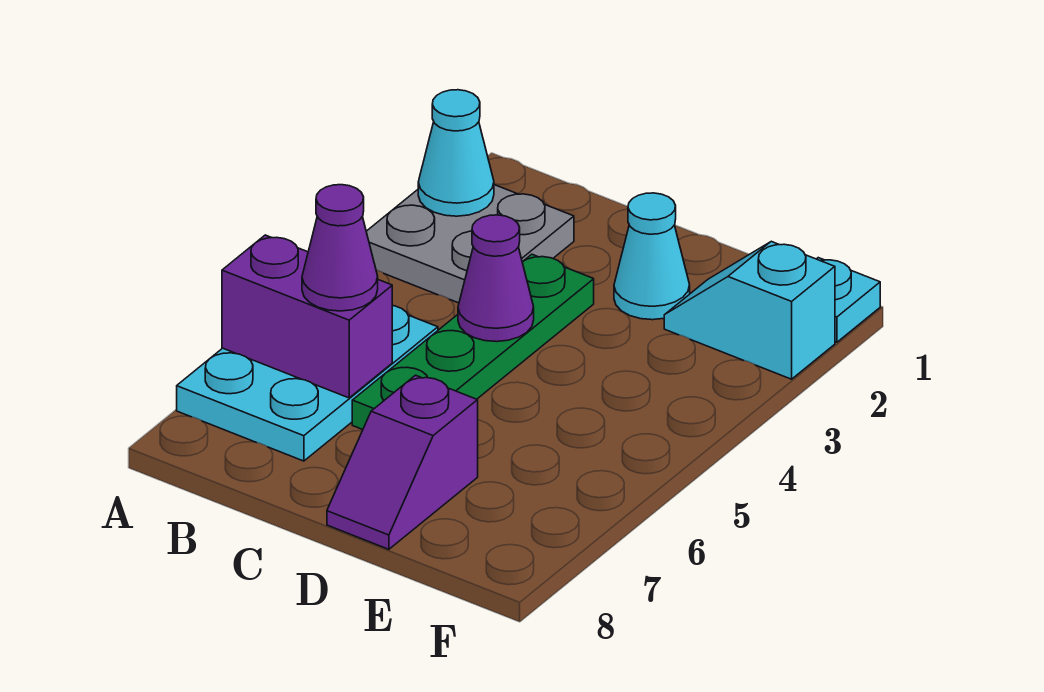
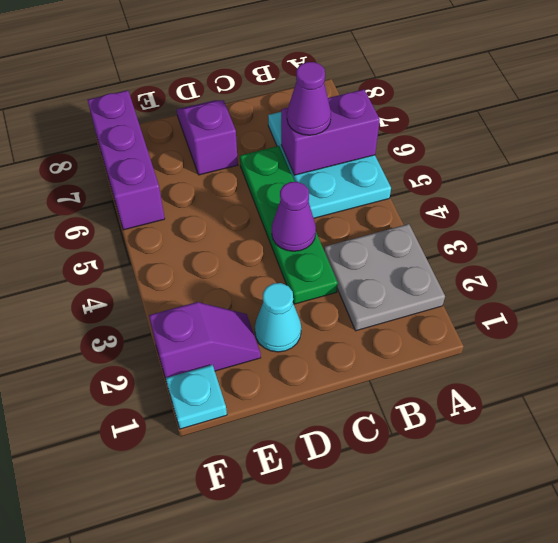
cyan 1x1 cone [418,90,494,216] -> none
cyan 1x2 slope [664,241,835,379] -> purple 1x2 slope [149,302,261,379]
none -> purple 1x3 brick [88,90,165,230]

